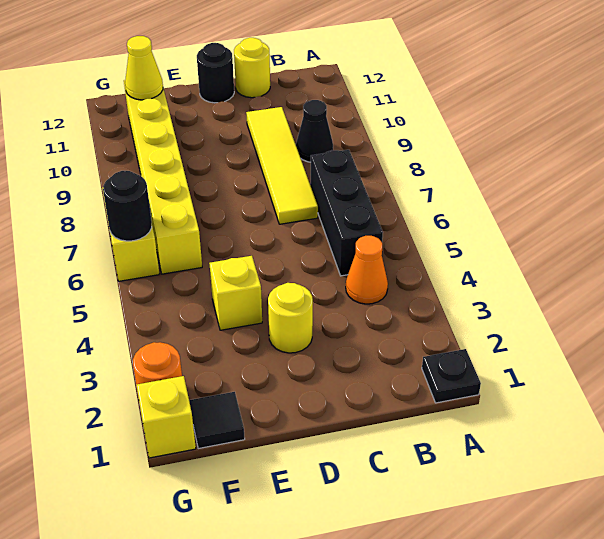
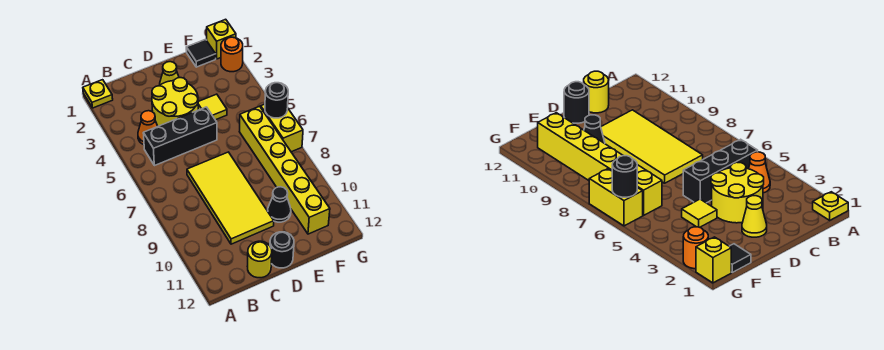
black 1x1 plate [422,349,481,403] -> yellow 1x1 plate [83,80,113,108]
black 1x3 brick [310,150,383,276] -> black 1x3 brick turned to [143,107,217,166]
black 1x1 cone [296,100,333,162] -> black 1x1 cone moved to [268,187,291,222]
yellow 1x4 tile [246,107,318,224] -> yellow 2x4 tile [187,152,274,244]
yellow 1x1 round brick [268,283,313,353] -> yellow 2x2 round brick [152,78,198,126]
yellow 1x1 brick [209,256,262,330] -> yellow 1x1 tile [198,94,227,120]
yellow 1x1 cone [125,36,163,100] -> yellow 1x1 cone moved to [160,62,179,85]

